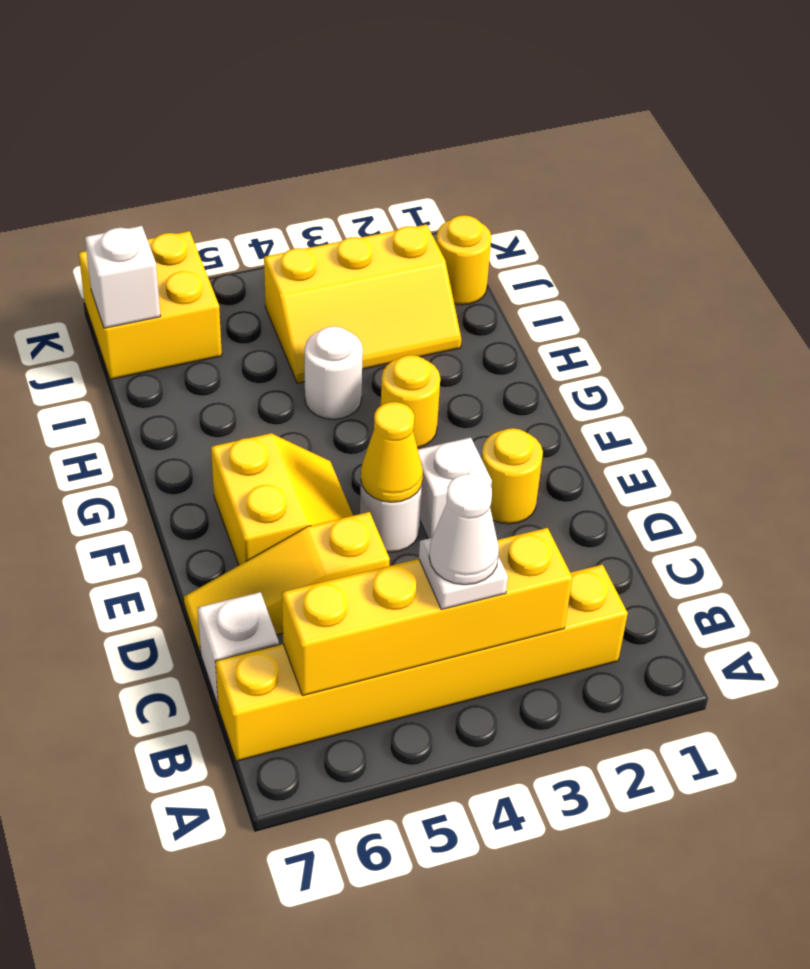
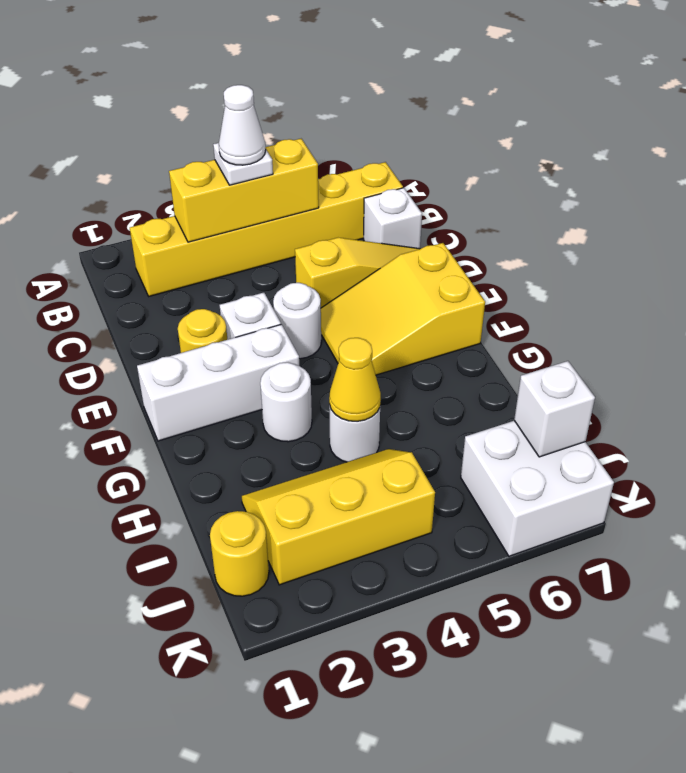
yellow 1x4 brick [282,528,572,696] -> yellow 1x3 brick [169,139,319,242]
yellow 1x1 cone [361,402,423,502] -> yellow 1x1 cone moved to [329,338,381,421]
yellow 2x2 slope [211,433,353,565] -> yellow 2x3 slope [321,243,485,375]
none -> white 1x3 brick [137,324,299,441]
yellow 1x1 round brick [381,355,440,448] -> white 1x1 round brick [260,362,312,442]
yellow 2x2 brick [79,231,222,379] -> white 2x2 brick [461,421,614,556]

